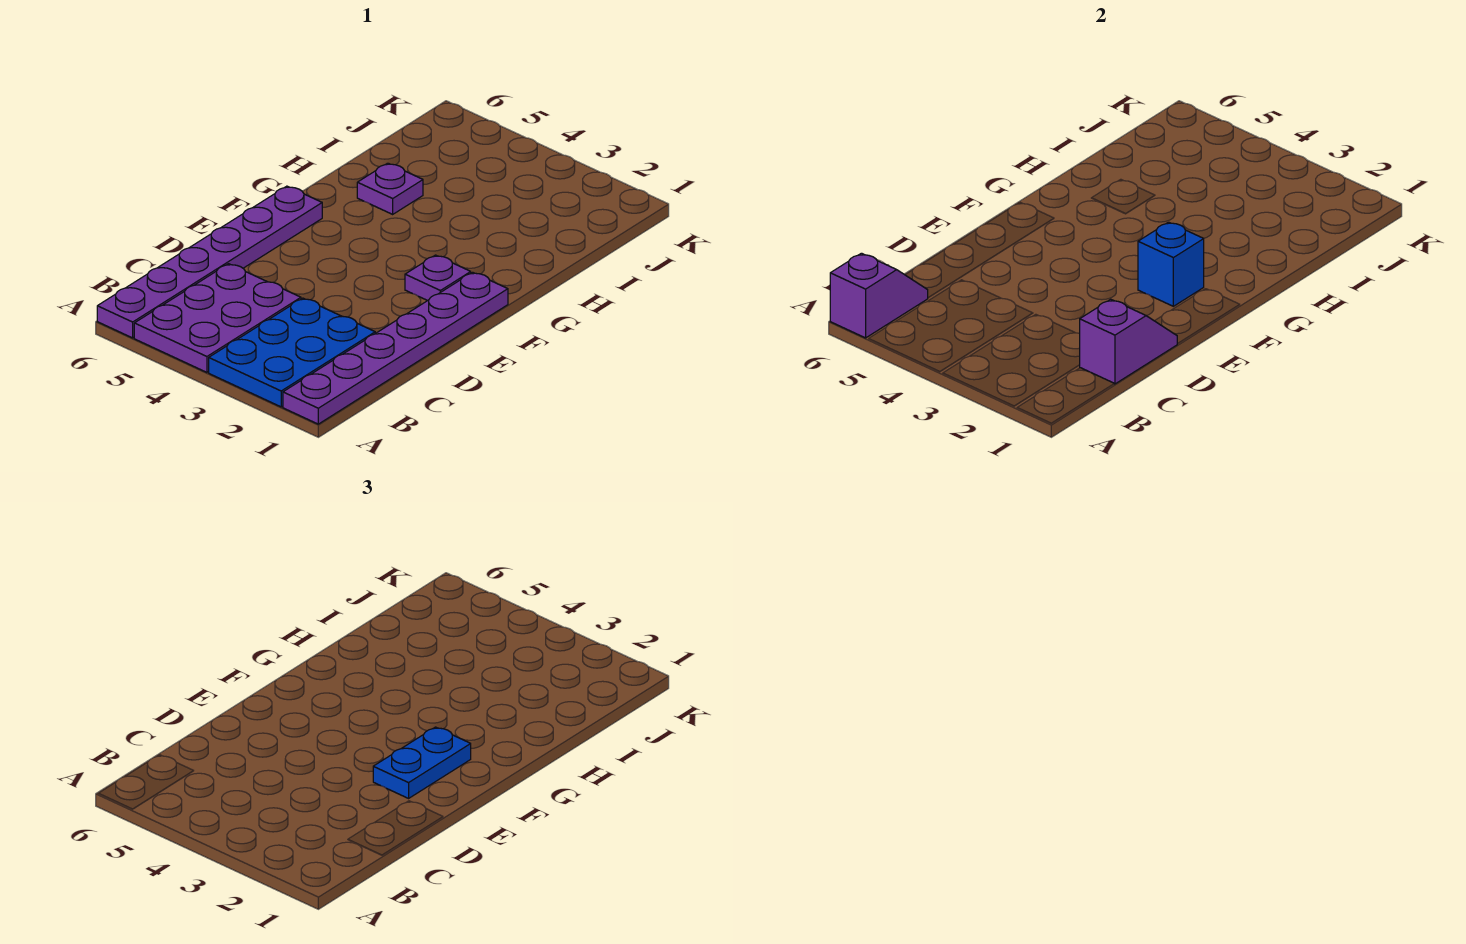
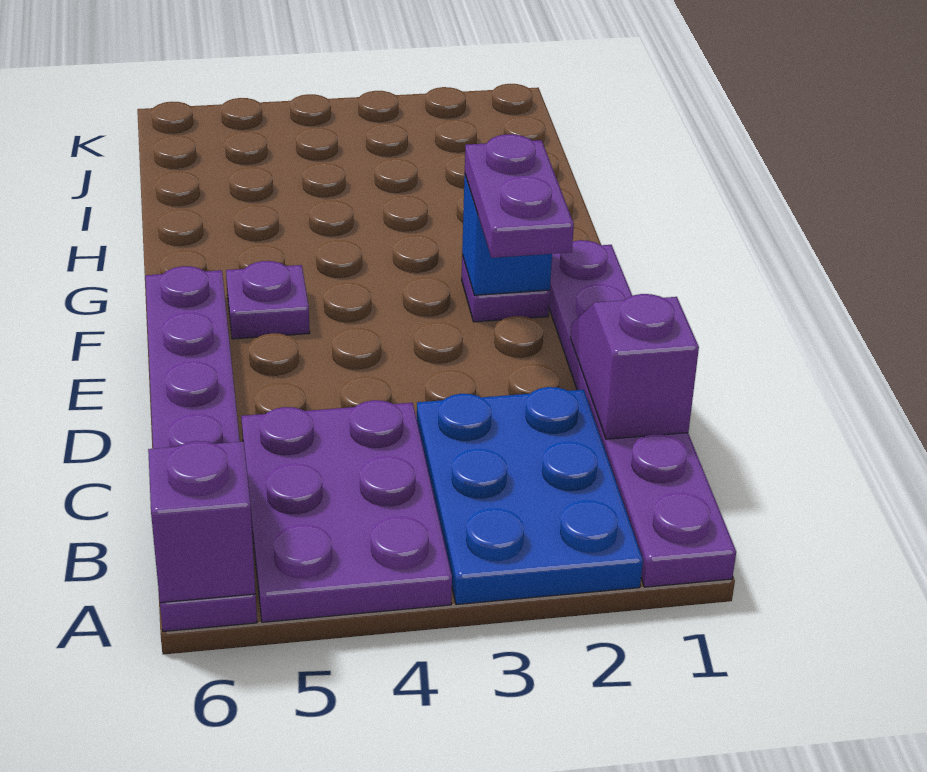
blue 1x2 plate [373,727,471,798] -> purple 1x2 plate [465,134,574,258]
purple 1x1 plate [357,163,423,214] -> purple 1x1 plate moved to [226,261,310,339]

